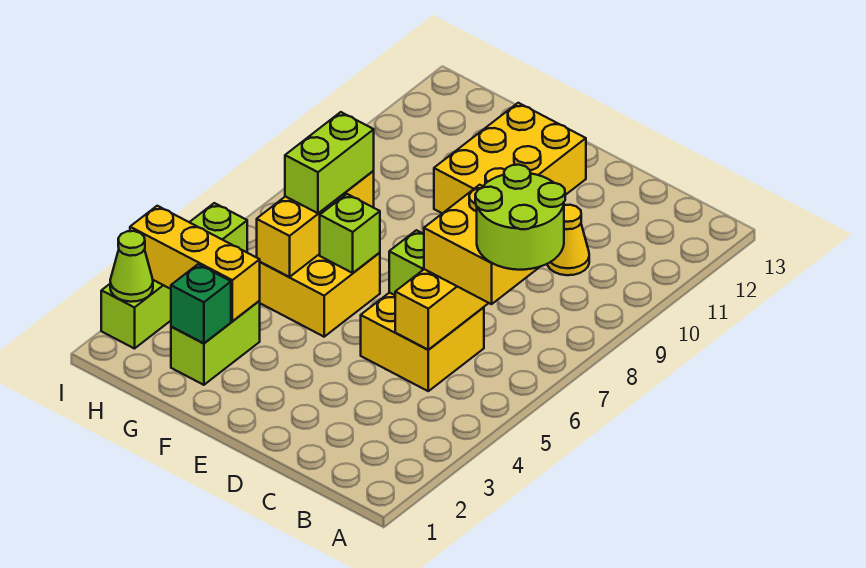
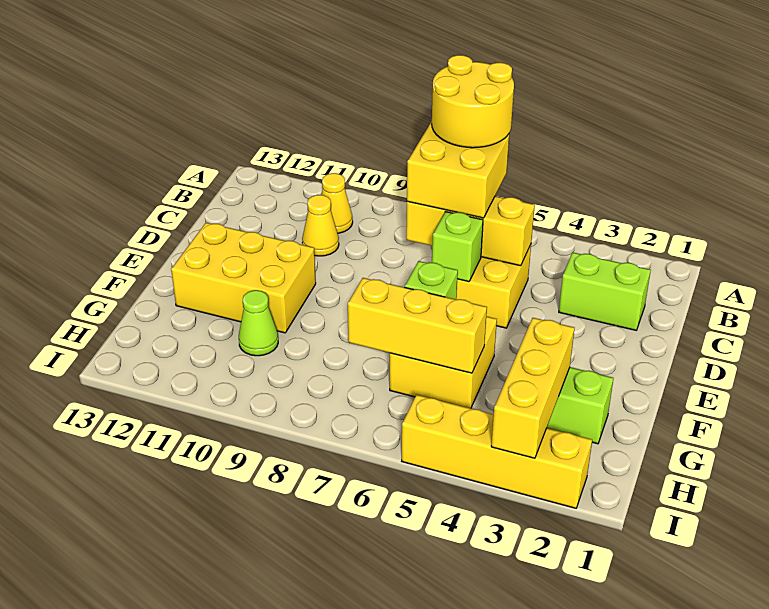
lime 2x2 round brick [475,165,565,270] -> yellow 2x2 round brick [432,55,514,148]
none -> yellow 1x1 cone [322,173,353,233]
green 1x1 brick [171,264,231,343] -> none
lime 1x2 brick [285,112,374,213] -> lime 1x2 brick moved to [559,252,651,330]
lime 1x4 brick [101,203,247,349] -> yellow 1x4 brick [402,395,592,508]
lime 1x1 cone [110,231,153,302] -> lime 1x1 cone moved to [239,290,278,356]

